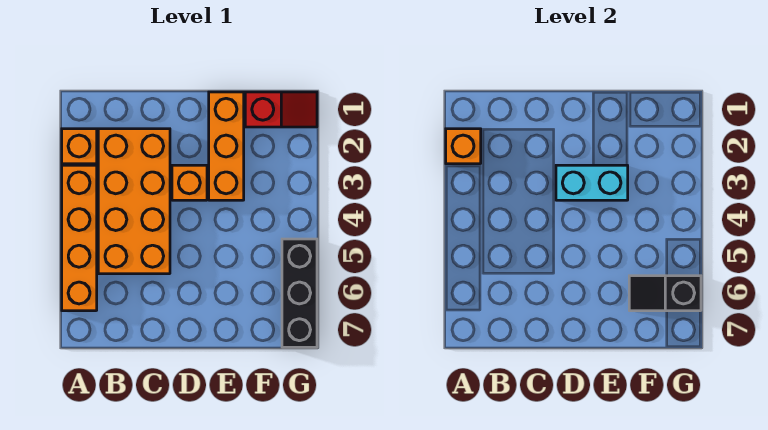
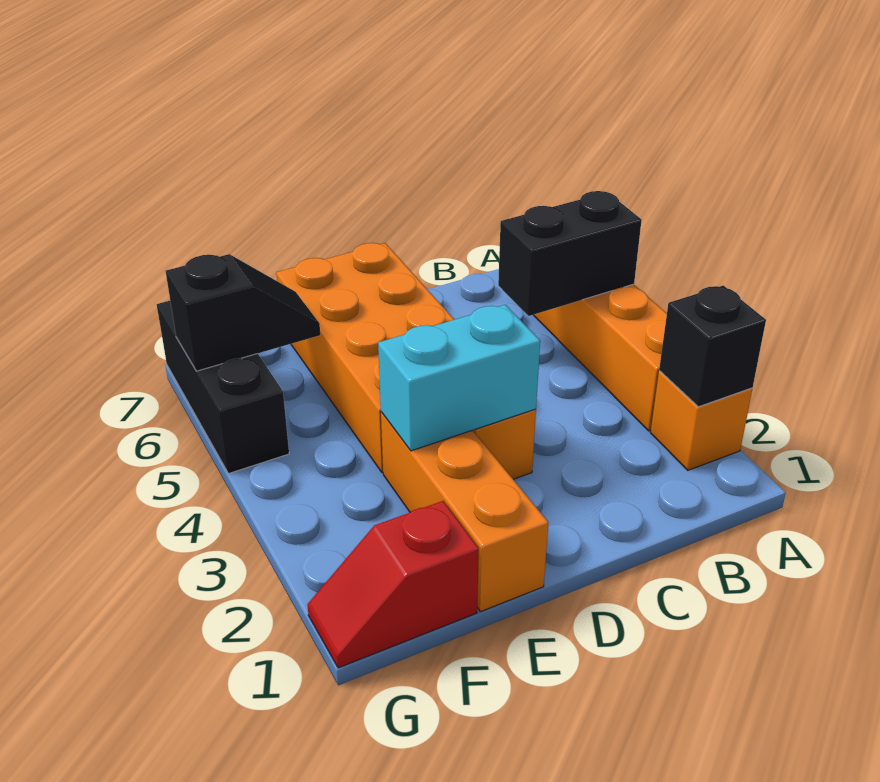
orange 1x1 brick [446,129,481,164] -> black 1x1 brick [659,285,766,407]
none -> black 1x2 brick [498,191,642,316]
orange 2x4 brick [98,129,170,274] -> orange 2x4 brick moved to [276,243,455,472]

